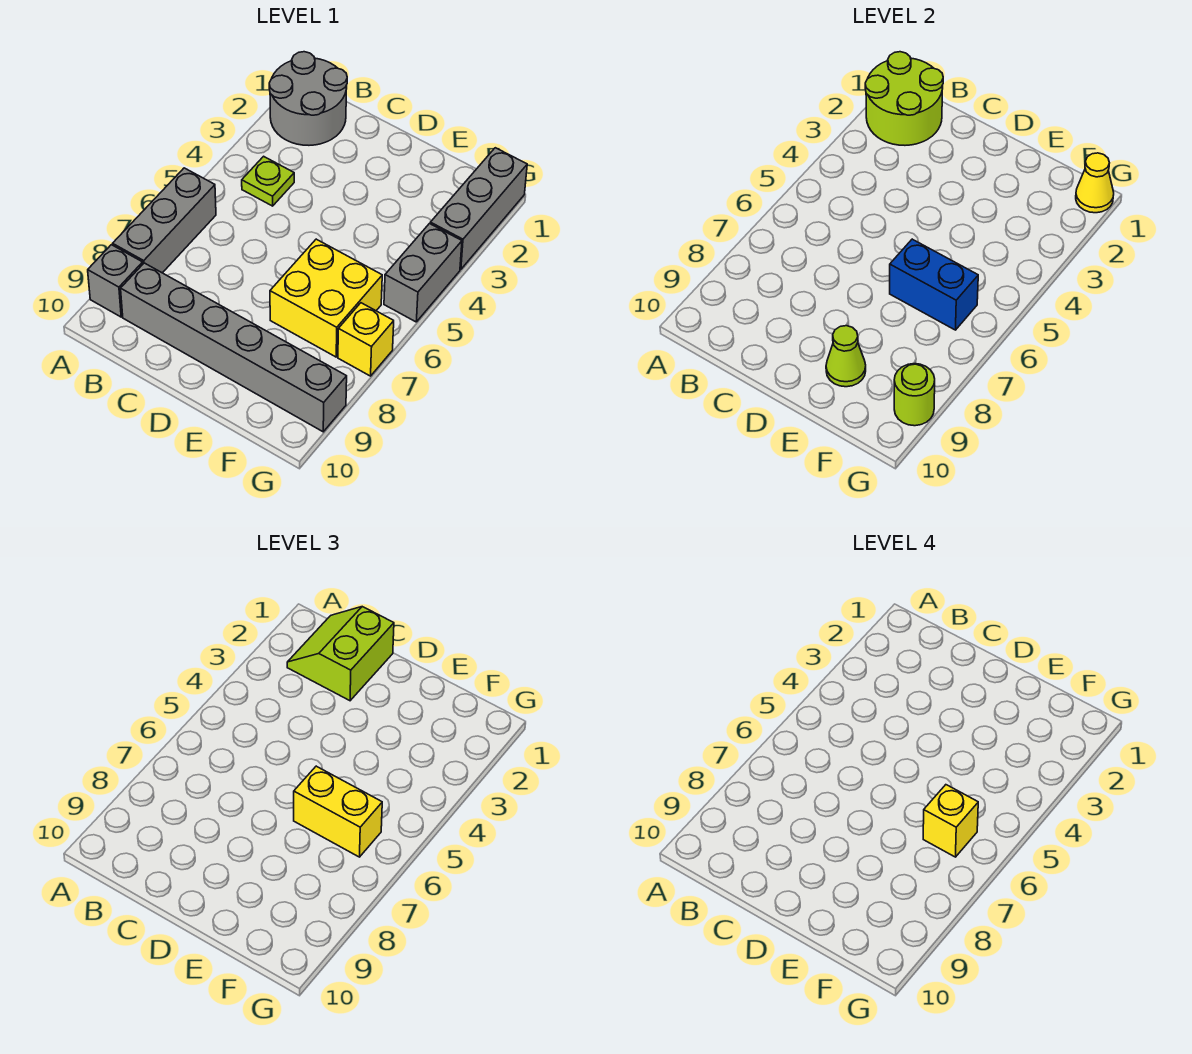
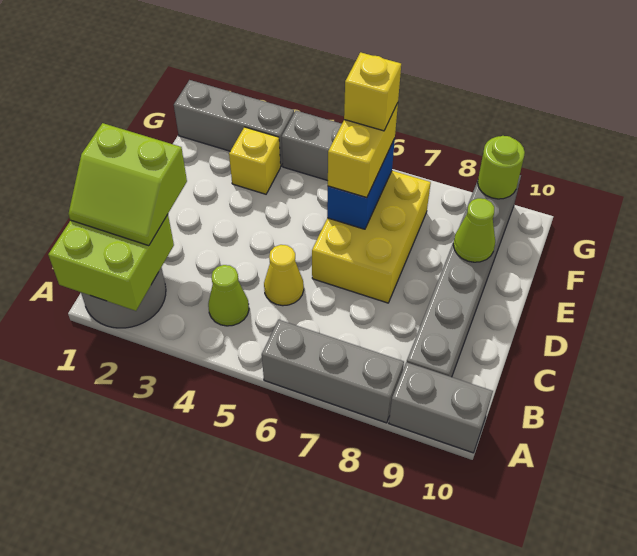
lime 2x2 round brick [865,52,943,145] -> lime 2x2 brick [48,215,174,311]
grey 1x1 brick [88,245,143,317] -> grey 1x2 brick [389,362,493,453]
lime 1x1 plate [242,156,294,206] -> lime 1x1 cone [208,265,249,326]
yellow 2x2 brick [270,239,382,357] -> yellow 2x3 brick [312,171,431,303]
yellow 1x1 cone [1076,153,1114,213] -> yellow 1x1 cone moved to [264,245,304,306]
yellow 1x1 brick [338,303,394,376] -> yellow 1x1 brick moved to [229,127,280,194]

